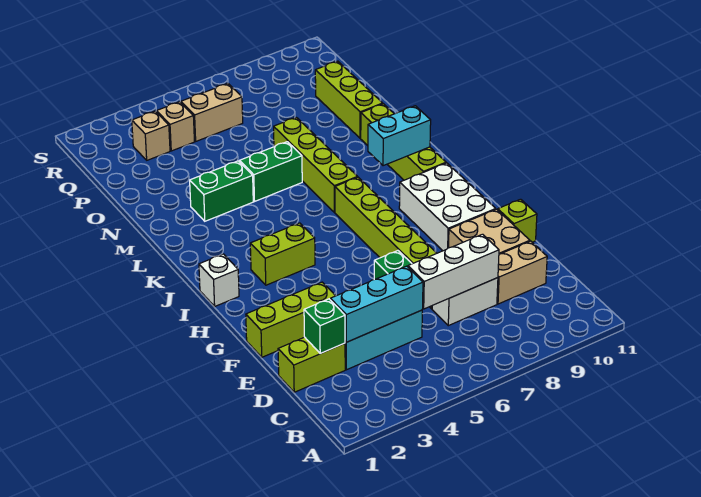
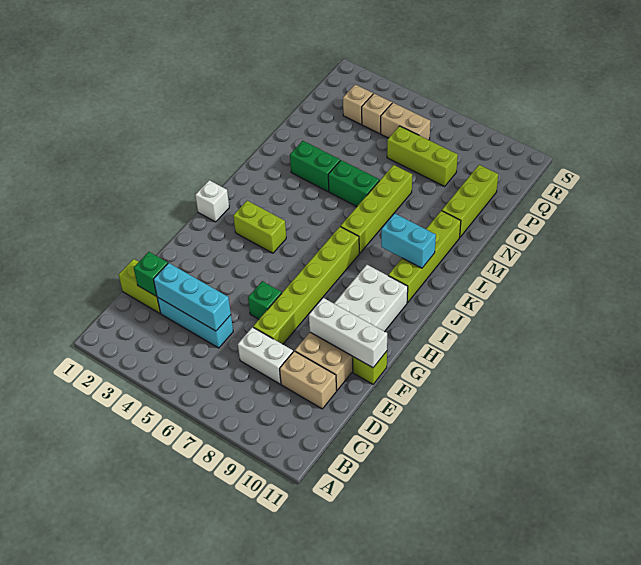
white 1x3 brick [408,234,499,309] -> white 1x3 brick moved to [309,298,387,368]
lime 1x3 brick [246,282,335,357] -> lime 1x3 brick moved to [387,126,458,186]

